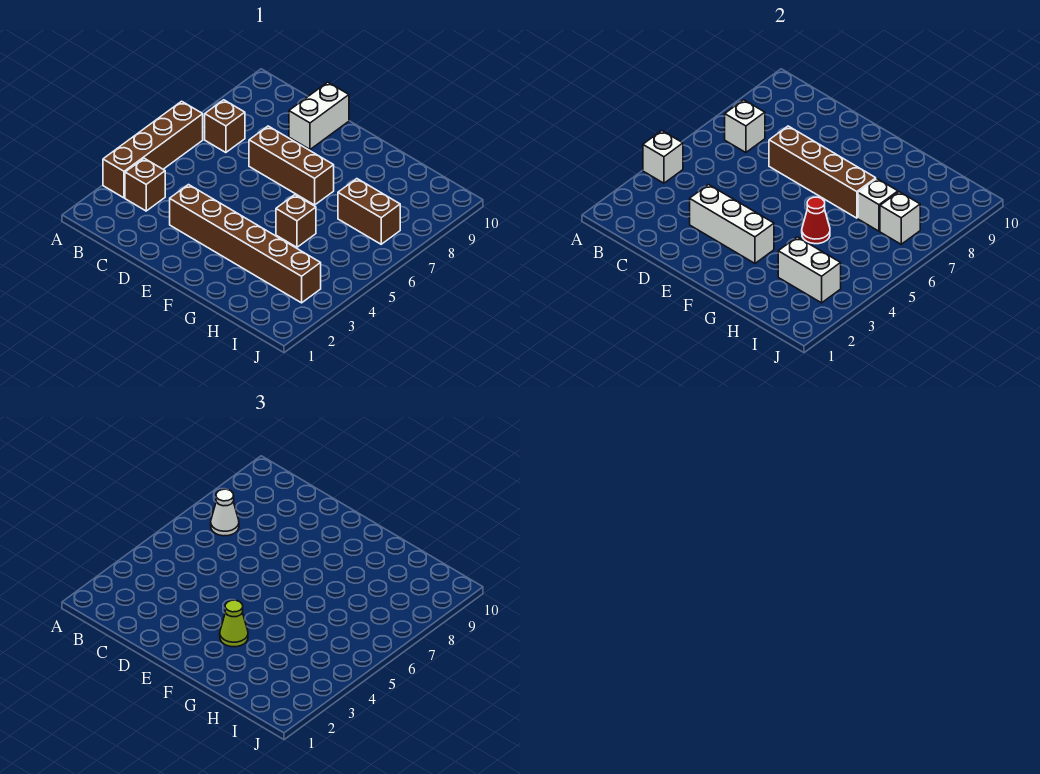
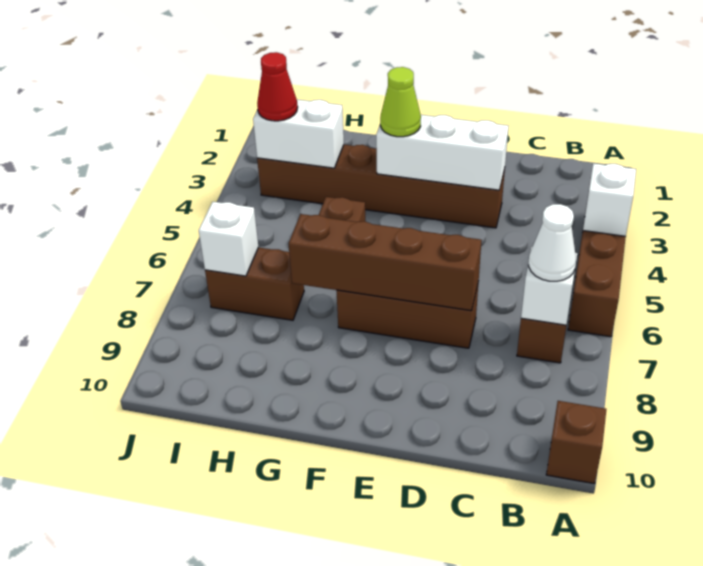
brown 1x1 brick [125,158,165,211] -> brown 1x1 brick moved to [546,401,606,484]
white 1x2 brick [289,82,349,149] -> none
red 1x1 cone [802,197,830,244] -> red 1x1 cone moved to [257,52,298,121]
white 1x1 brick [858,179,898,231] -> none

